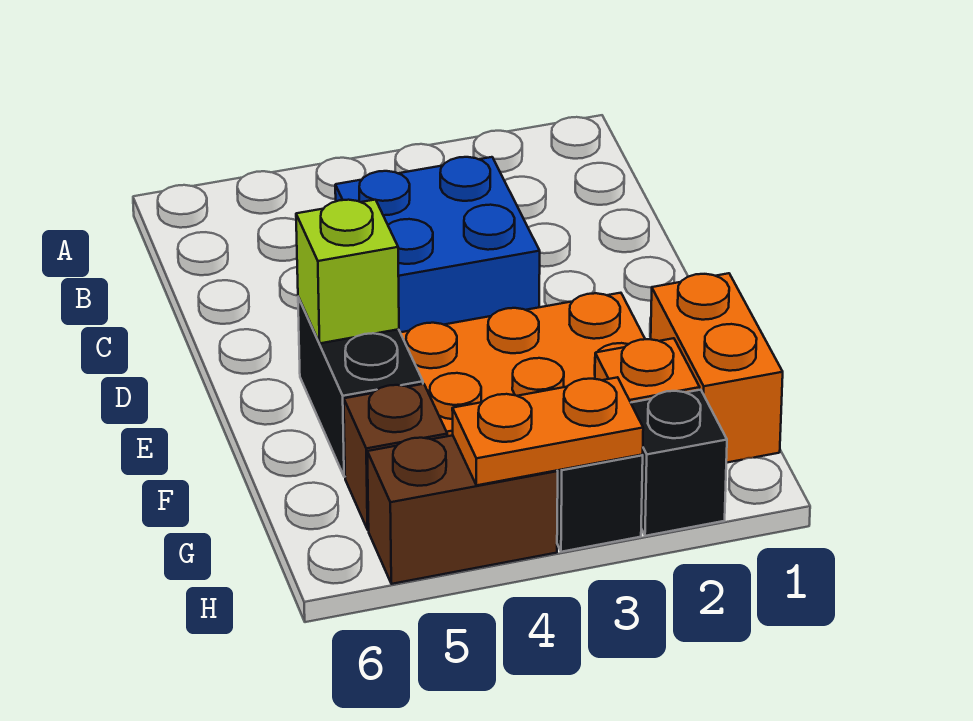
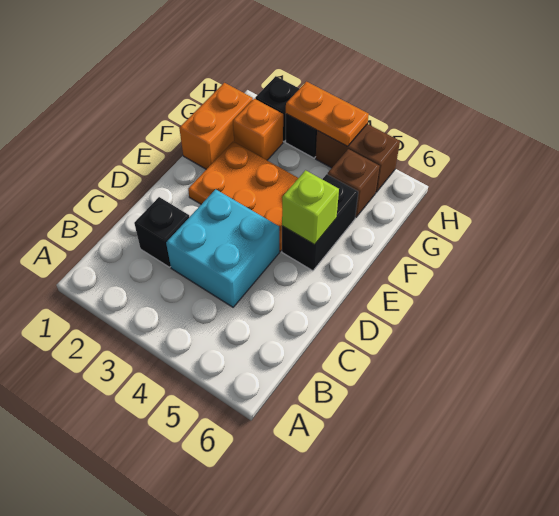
none -> black 1x1 brick [134,197,189,267]
blue 2x2 brick [335,157,540,332] -> cyan 2x2 brick [166,189,279,307]

